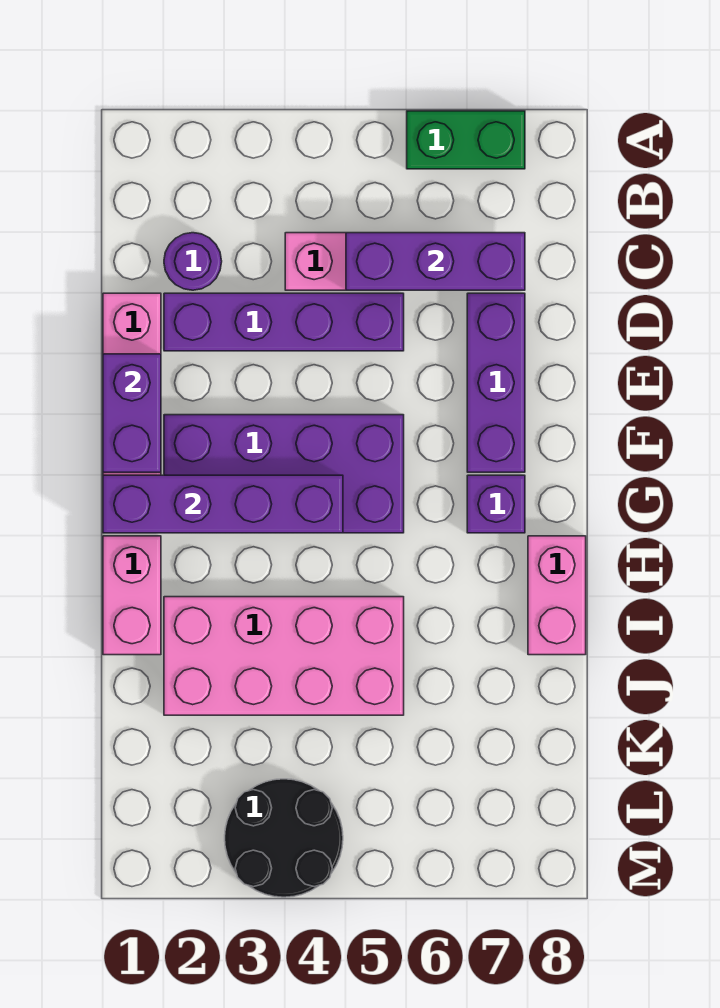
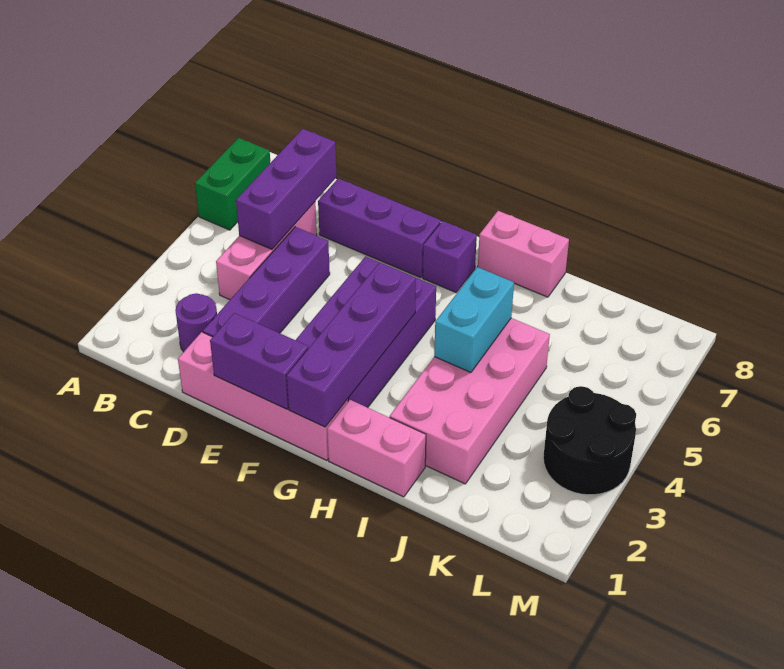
none -> cyan 1x2 brick [434,267,514,372]

